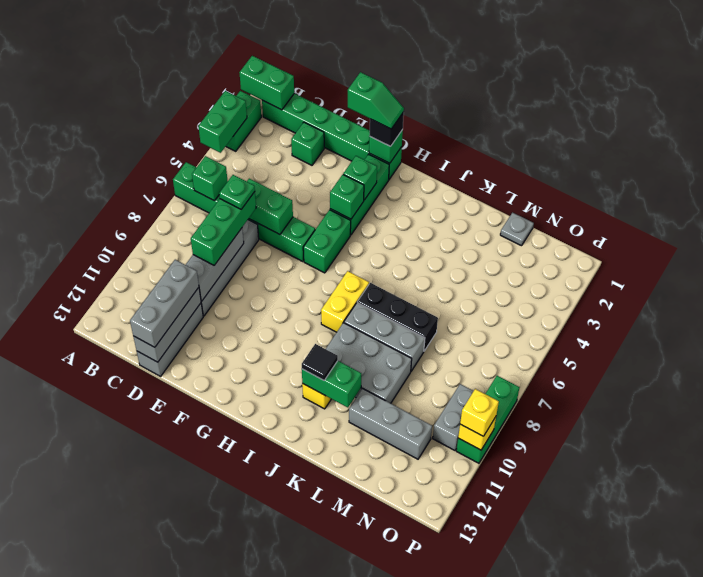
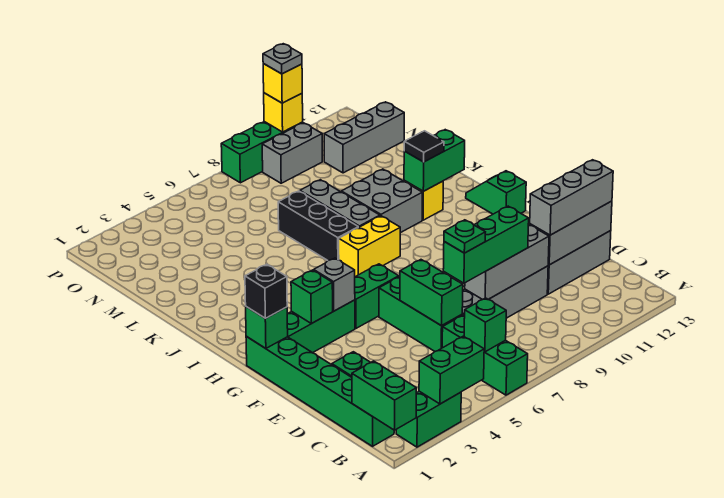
green 1x2 slope [348,72,404,129] -> green 1x2 slope moved to [466,171,526,214]
green 1x1 brick [330,175,364,219] -> grey 1x1 brick [314,258,355,311]
grey 2x3 brick [326,323,412,403] -> grey 2x2 brick [341,169,422,233]
green 1x2 brick [302,361,361,407] -> green 1x2 brick turned to [404,130,465,191]
grey 1x3 brick [349,389,432,459] -> grey 1x3 brick turned to [324,102,404,173]
grey 1x1 plate [500,213,534,246] -> grey 1x1 plate moved to [263,44,302,74]

